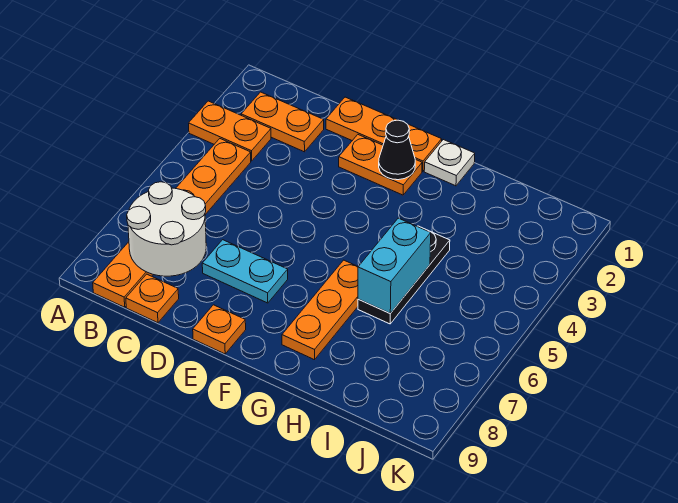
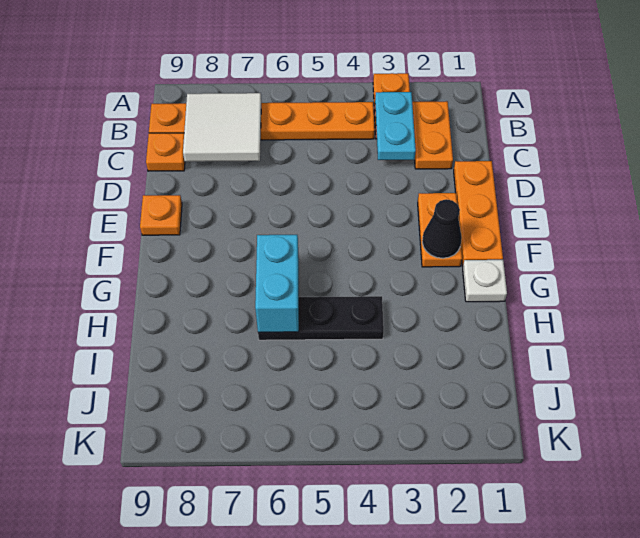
white 2x2 round brick [127,182,206,276] -> white 2x2 tile [183,93,261,162]
cyan 1x2 plate [202,240,288,303] -> cyan 1x2 plate moved to [375,92,416,160]
orange 1x3 plate [282,260,358,360] -> none
cyan 1x2 brick [358,218,431,313] -> cyan 1x2 brick turned to [255,235,299,332]

